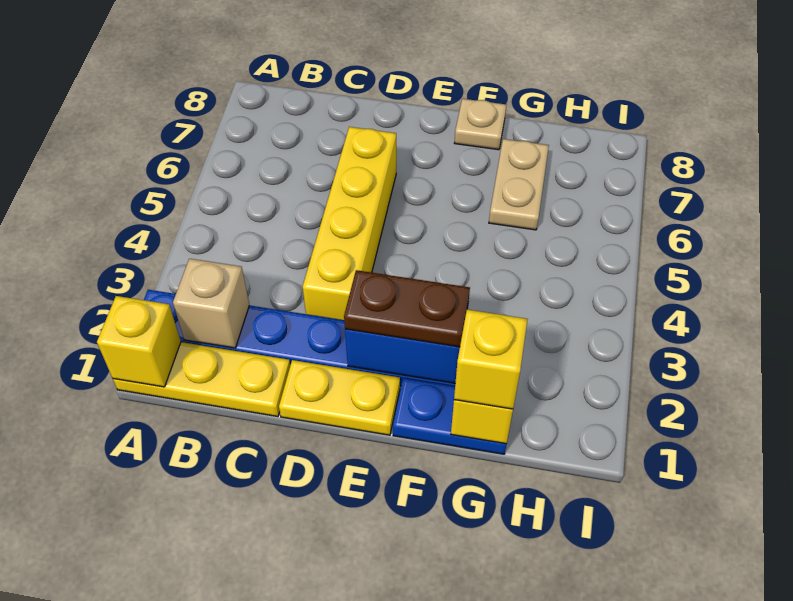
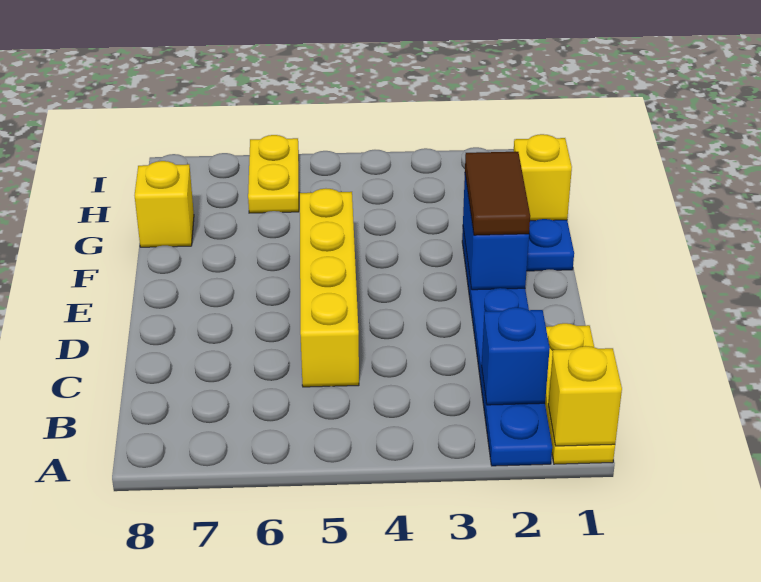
tan 1x1 brick [173,259,249,348] -> blue 1x1 brick [482,307,550,405]
yellow 1x2 plate [279,360,400,435] -> yellow 1x2 plate moved to [248,135,299,213]
yellow 1x4 brick [303,127,396,320] -> yellow 1x4 brick turned to [300,189,359,387]
brown 1x2 plate [344,270,470,347] -> brown 1x2 tile [465,152,530,235]
tan 1x1 plate [455,99,506,150] -> none
yellow 1x1 brick [454,310,527,409] -> yellow 1x1 brick moved to [135,161,194,247]
tan 1x2 plate [489,139,549,230] -> none

